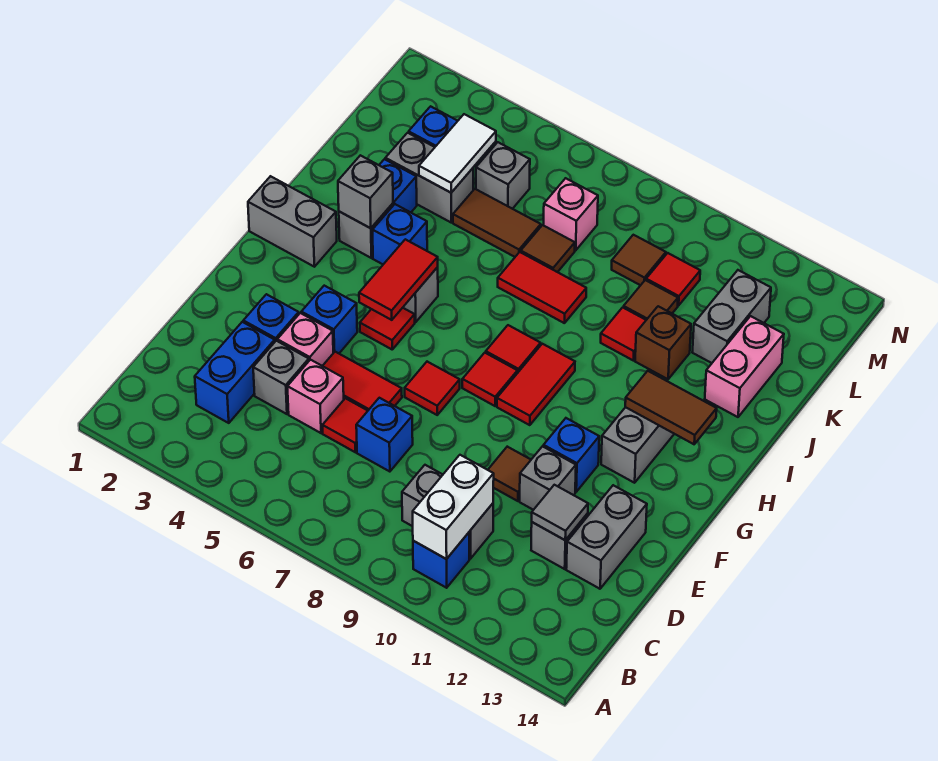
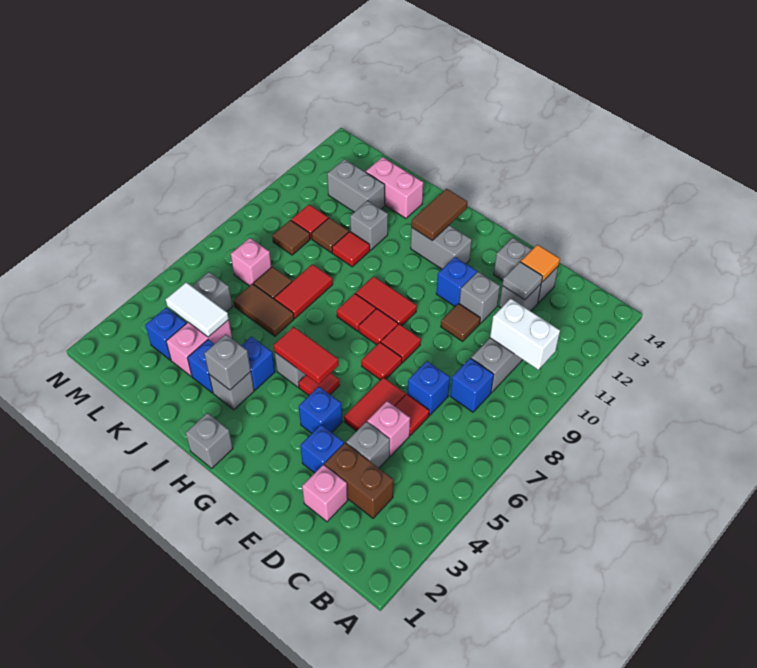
blue 1x1 brick [413,533,469,588] -> blue 1x1 brick moved to [450,358,494,412]
blue 1x2 brick [195,322,275,423] -> brown 1x2 brick [324,443,394,518]
none -> orange 1x1 tile [521,245,560,282]
pink 1x1 brick [277,313,333,366] -> pink 1x1 brick moved to [302,465,348,522]
none -> red 1x1 tile [381,324,421,363]
grey 1x2 brick [248,176,337,267] -> grey 1x1 brick [186,413,233,468]
brown 1x1 brick [635,306,691,379] -> grey 1x1 brick [350,201,388,250]
grey 1x2 brick [385,133,473,222] -> pink 1x2 brick [166,320,232,376]
brown 1x2 tile [453,189,541,257] -> brown 1x2 tile turned to [233,284,294,336]

